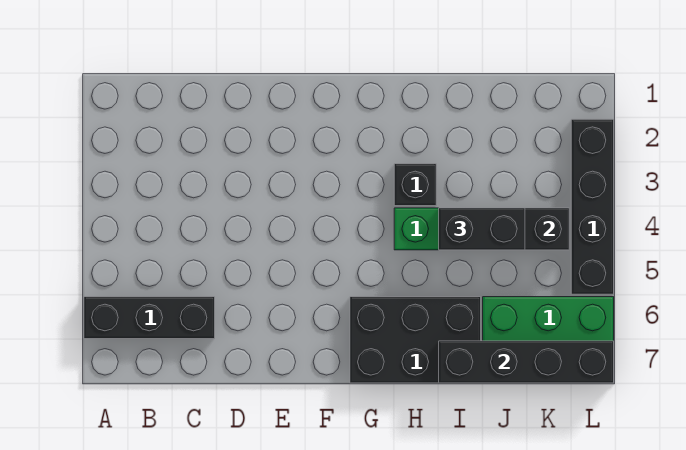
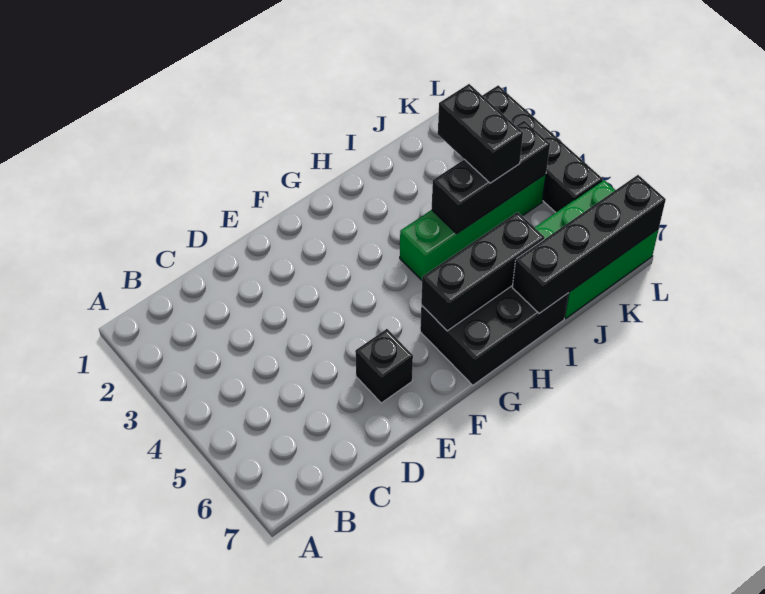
black 1x3 brick [84,297,215,339] -> black 1x3 brick moved to [421,212,545,331]
black 1x1 brick [394,164,436,206] -> black 1x1 brick moved to [355,329,413,403]
black 1x2 brick [439,208,525,250] -> black 1x2 brick turned to [438,84,523,183]

